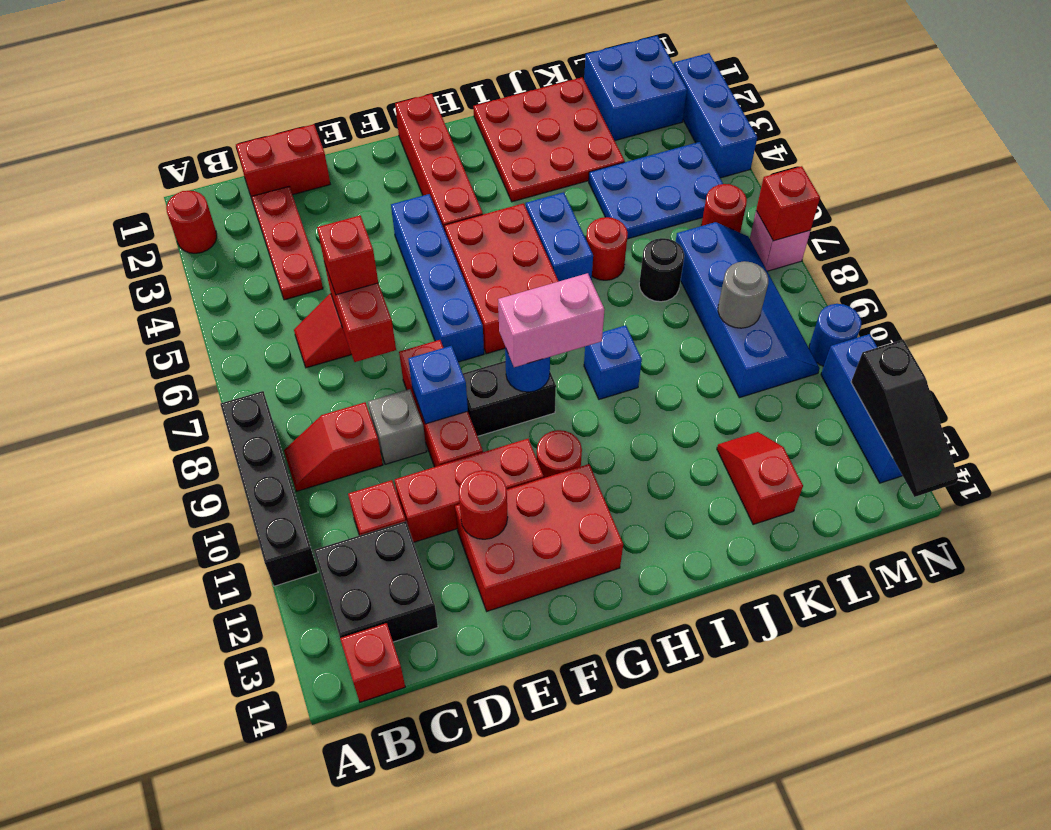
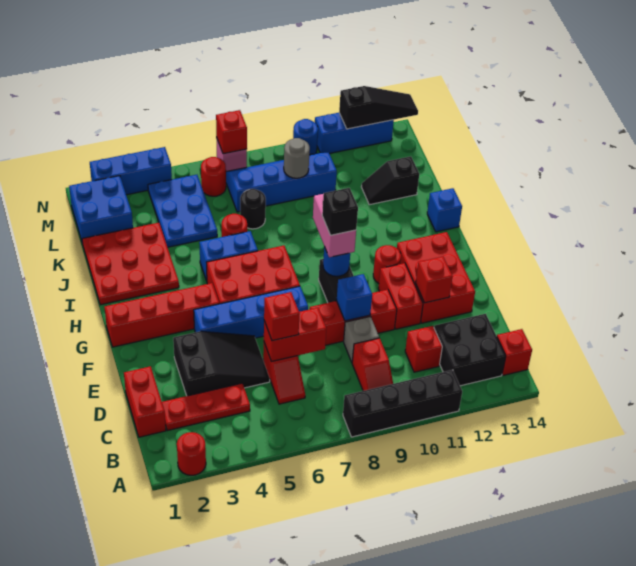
none -> black 2x3 slope [173,331,270,396]
red 1x3 brick [395,439,544,542] -> red 1x2 brick [378,263,423,329]
red 1x1 round brick [459,470,508,539] -> red 1x1 brick [416,257,453,303]
none -> black 1x1 brick [322,188,358,235]
blue 1x1 brick [584,325,642,399] -> blue 1x1 brick moved to [427,188,462,232]
red 1x2 slope [717,432,803,525] -> black 1x2 slope [361,156,419,205]

